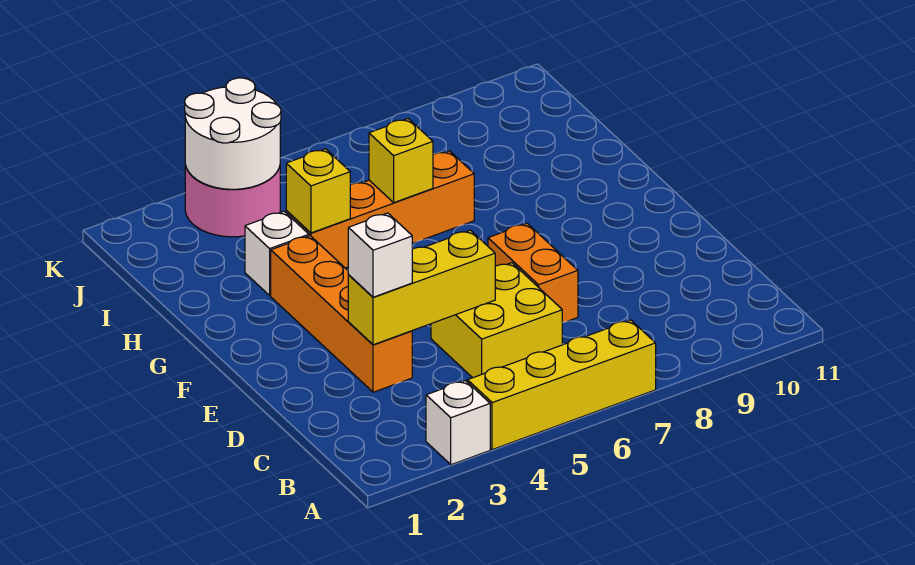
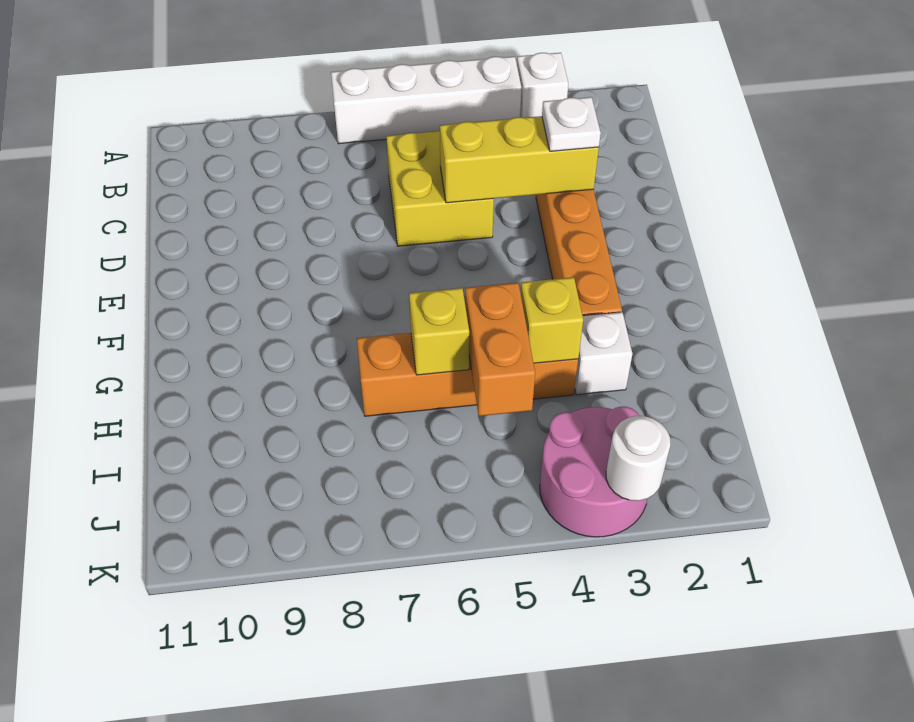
yellow 1x4 brick [468,320,656,450] -> white 1x4 brick [331,56,522,144]
white 1x1 brick [348,213,412,297] -> white 1x1 plate [542,97,601,151]
orange 1x2 brick [488,223,578,323] -> orange 1x2 brick moved to [465,283,535,416]
white 2x2 round brick [185,78,281,189] -> white 1x1 round brick [606,416,671,501]

